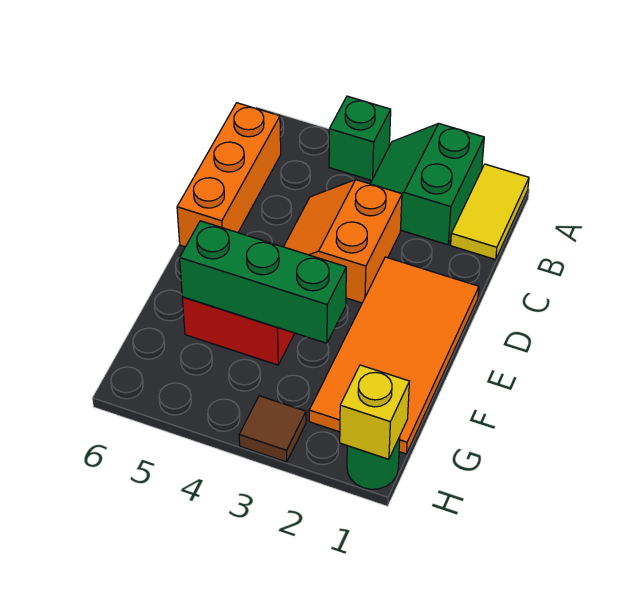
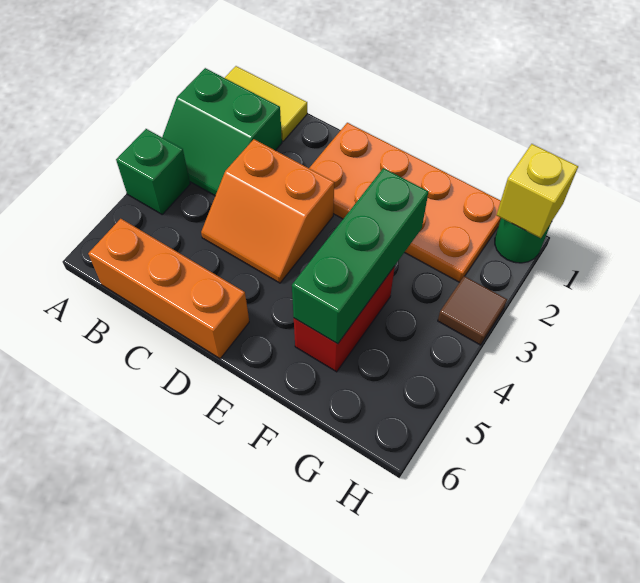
orange 2x4 tile [309,257,479,454] -> orange 2x4 plate [309,123,501,282]

